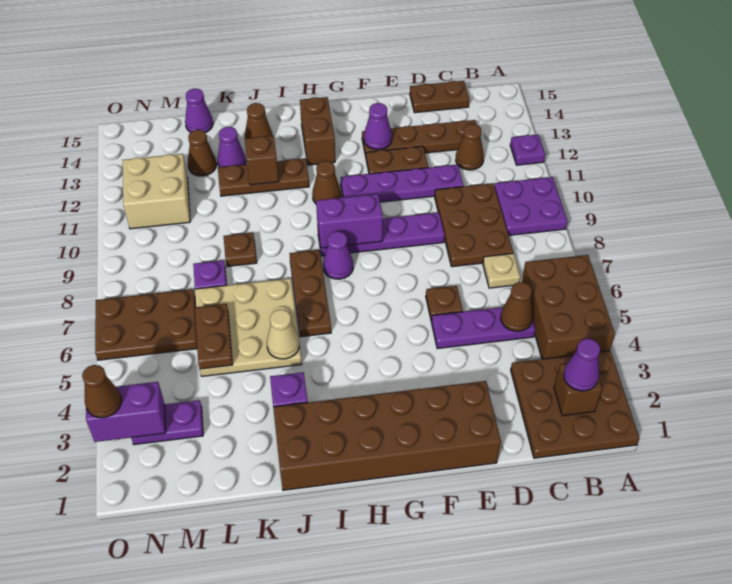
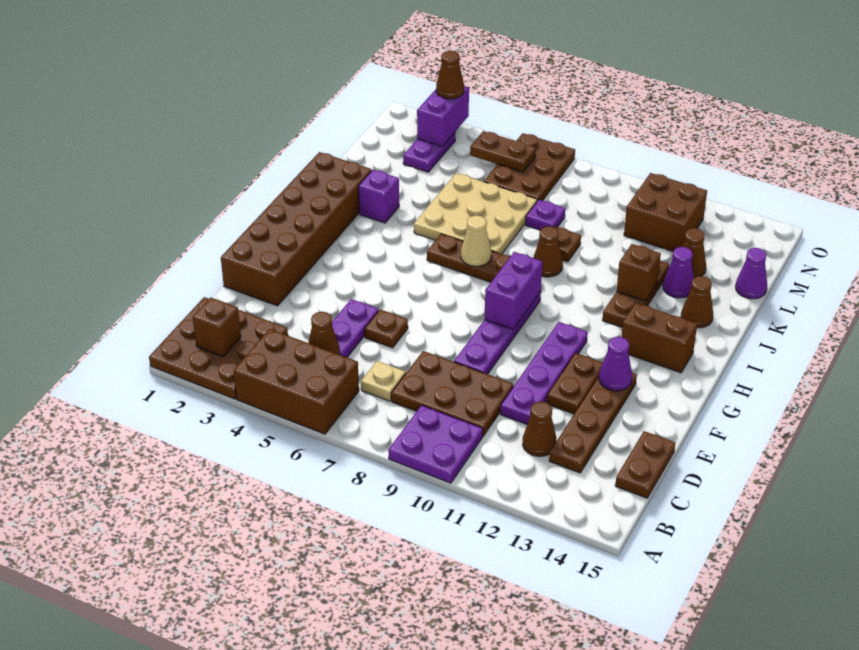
purple 1x1 plate [510,135,545,165] -> none
purple 1x1 cone [564,339,600,391] -> none
purple 1x1 cone [323,231,353,279] -> none
brown 1x1 cone [312,161,341,204] -> brown 1x1 cone moved to [533,226,563,277]
tan 1x1 cone [267,309,299,359] -> tan 1x1 cone moved to [461,215,491,266]
brown 1x2 plate [195,304,233,369] -> brown 1x2 plate moved to [470,131,536,172]
tan 2x2 brick [123,154,190,229] -> brown 2x2 brick [624,173,707,251]

